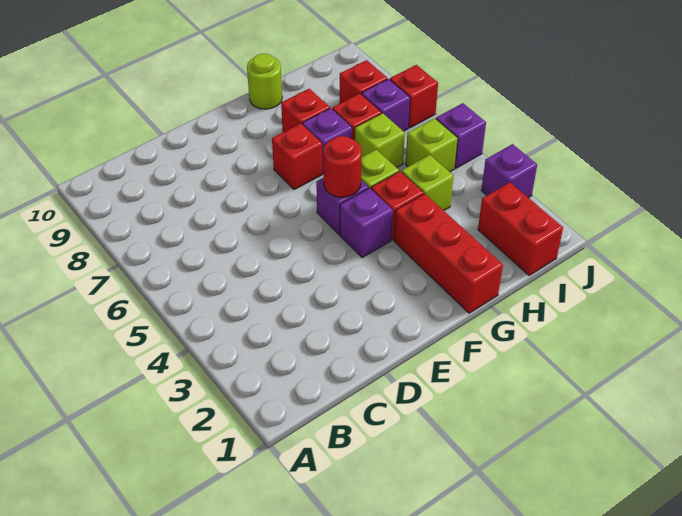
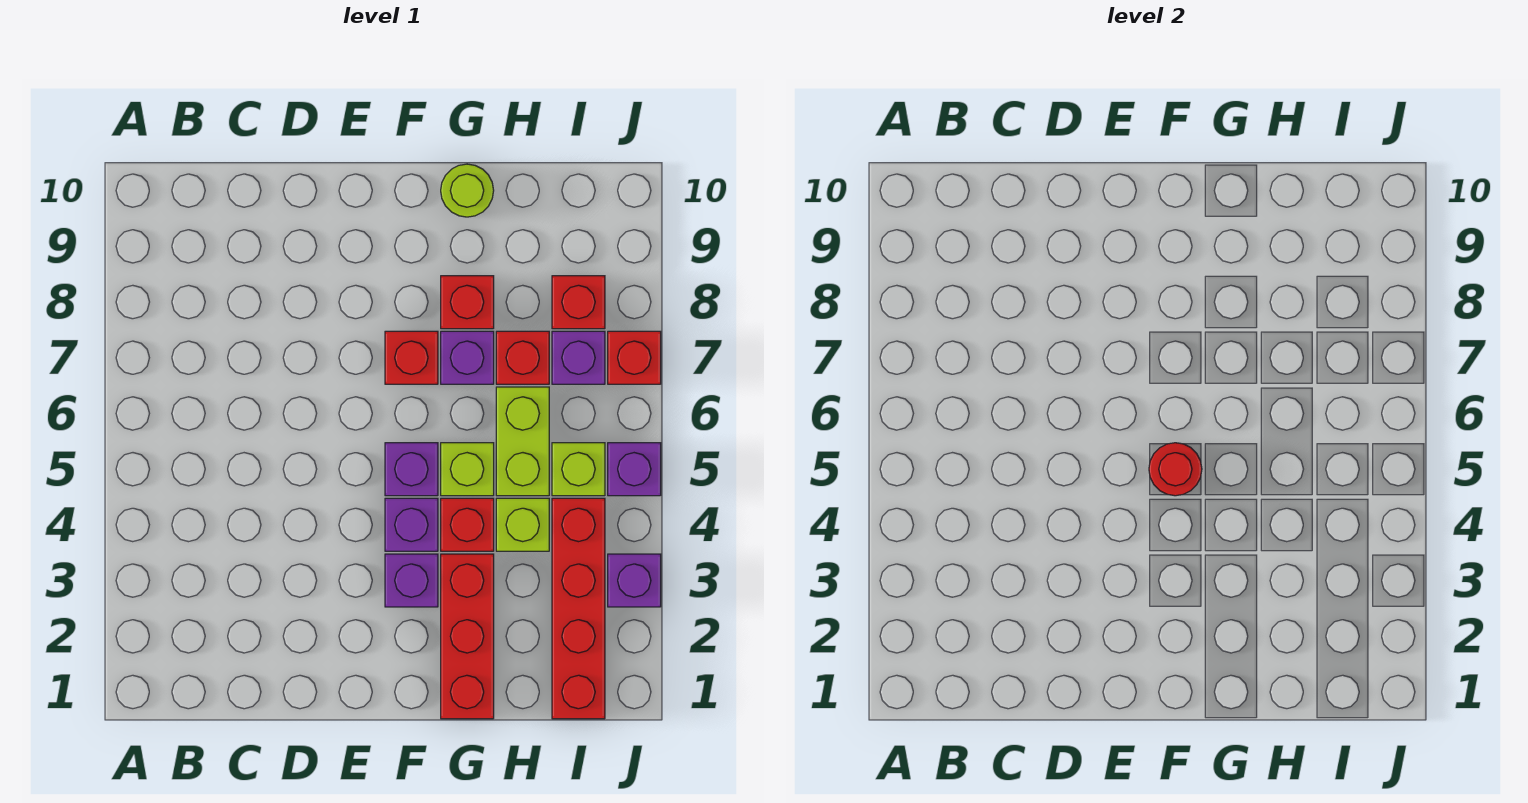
none -> purple 1x1 brick [385,554,438,607]
lime 1x1 brick [355,113,405,168] -> lime 1x2 brick [496,387,549,496]
red 1x2 brick [478,182,563,276] -> red 1x4 brick [552,498,605,719]

